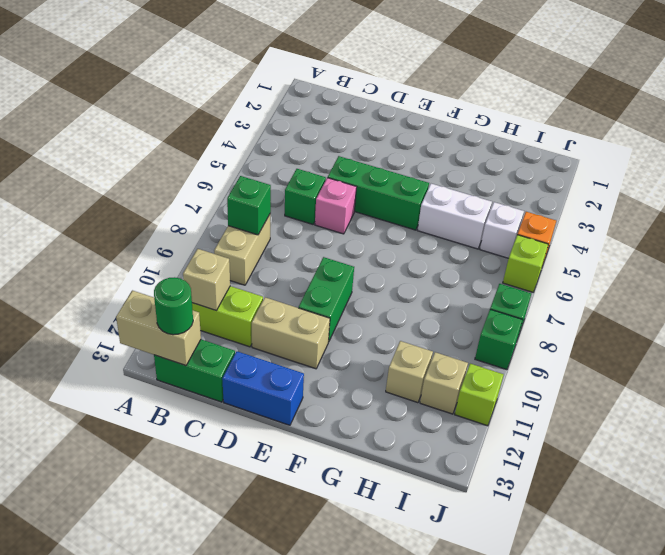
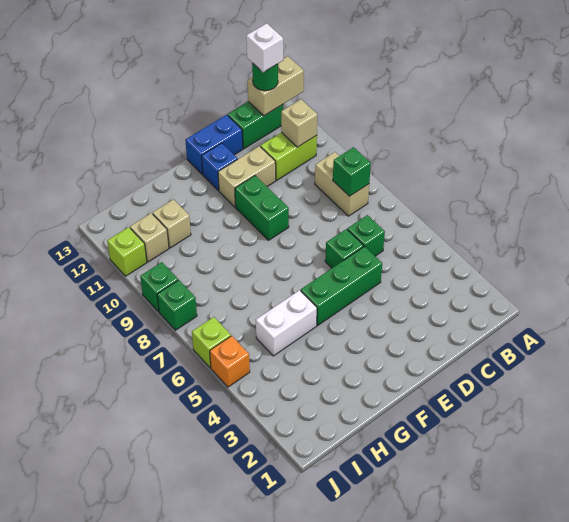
pink 1x1 brick [315,178,356,234] -> green 1x1 brick [325,229,364,268]
none -> blue 1x1 brick [202,143,238,191]
white 1x1 brick [480,202,524,258] -> white 1x1 brick moved to [246,23,283,72]

